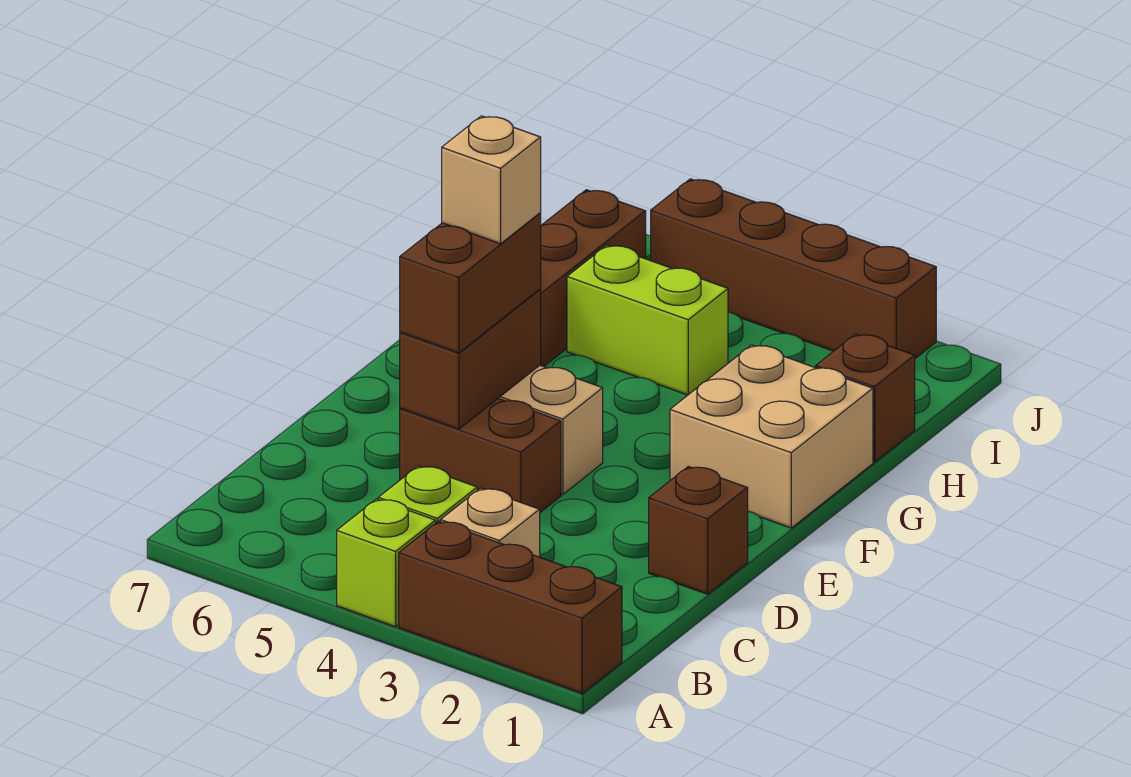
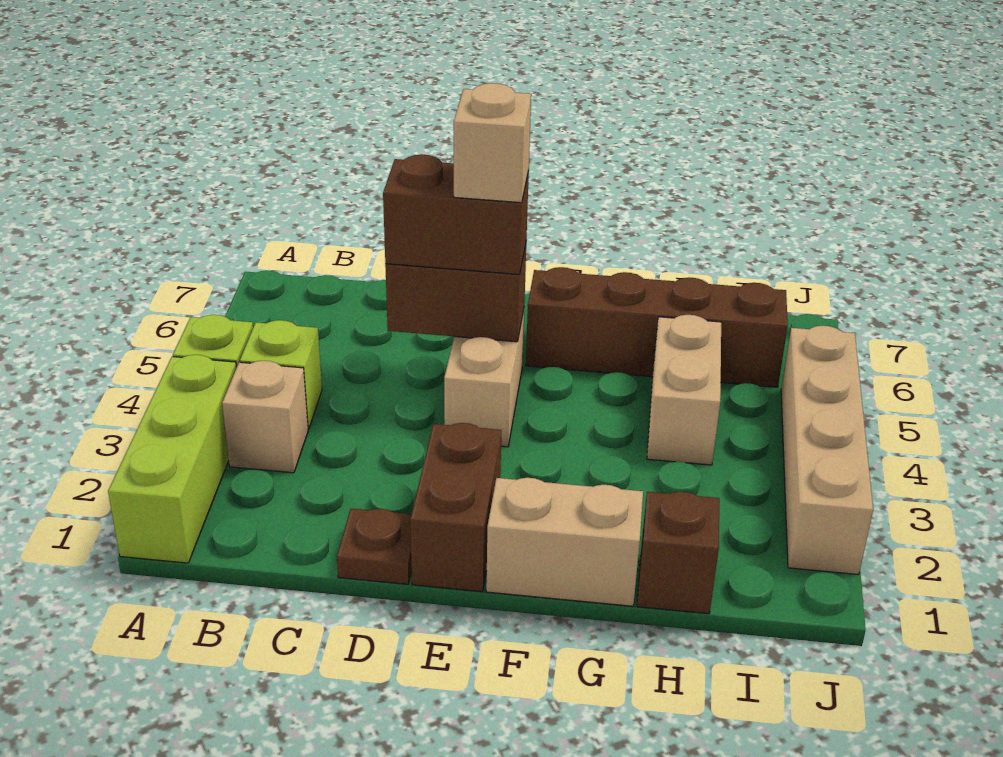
brown 1x3 brick [399,521,622,693] -> lime 1x3 brick [108,355,236,563]
brown 1x1 brick [649,466,748,594] -> brown 1x1 plate [337,509,412,584]
brown 1x2 brick [400,398,561,512] -> brown 1x2 brick moved to [410,423,501,592]
tan 2x2 brick [670,345,873,528] -> tan 1x2 brick [486,478,643,606]
lime 1x2 brick [567,245,728,395] -> tan 1x2 brick [647,315,721,465]
brown 1x4 brick [651,179,936,358] -> tan 1x4 brick [781,326,873,575]

